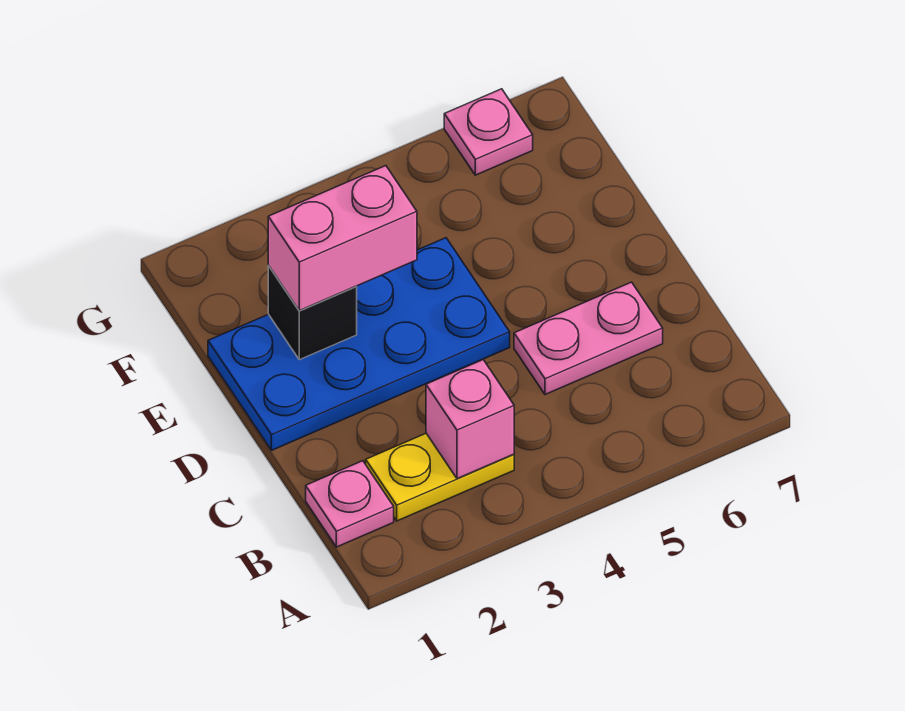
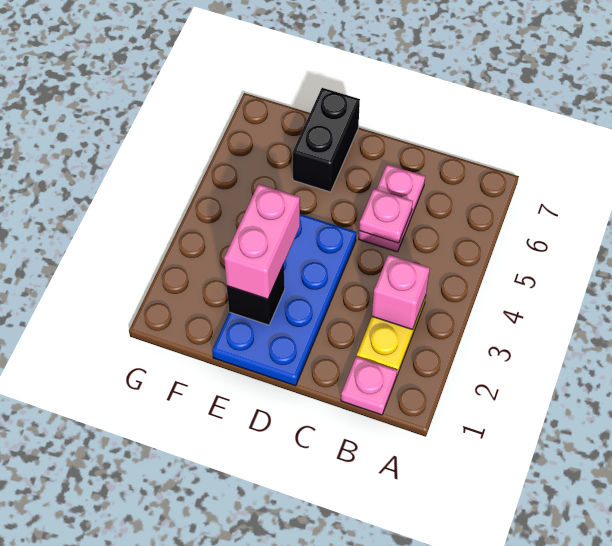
none -> black 1x2 brick [293,88,360,192]
pink 1x1 plate [444,89,533,175] -> pink 1x1 plate moved to [359,189,413,243]

